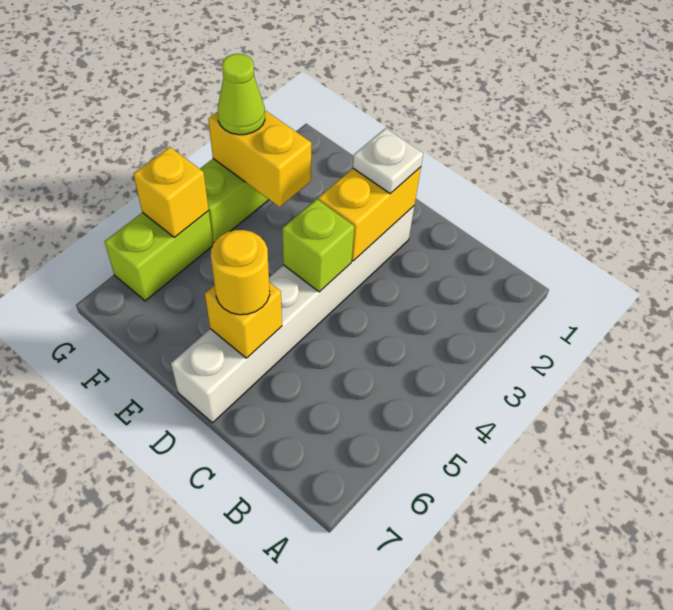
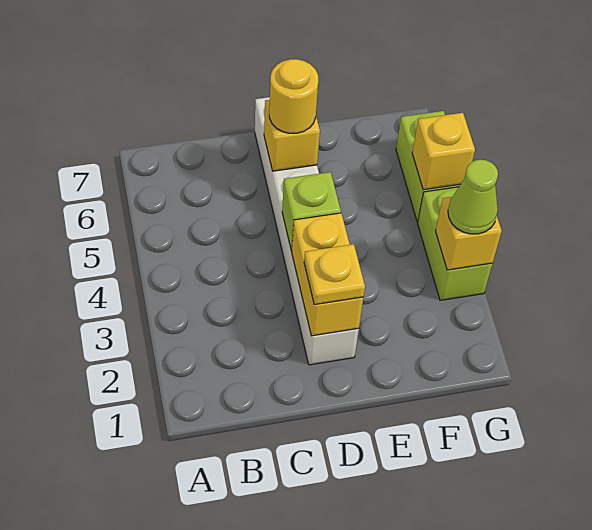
white 1x1 plate [353,128,423,194] -> yellow 1x1 plate [304,244,365,305]
yellow 1x2 brick [208,111,311,207] -> yellow 1x1 brick [436,197,502,270]

